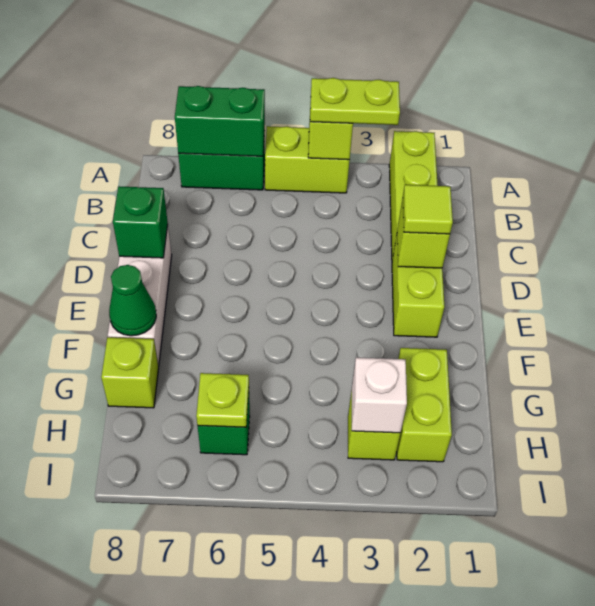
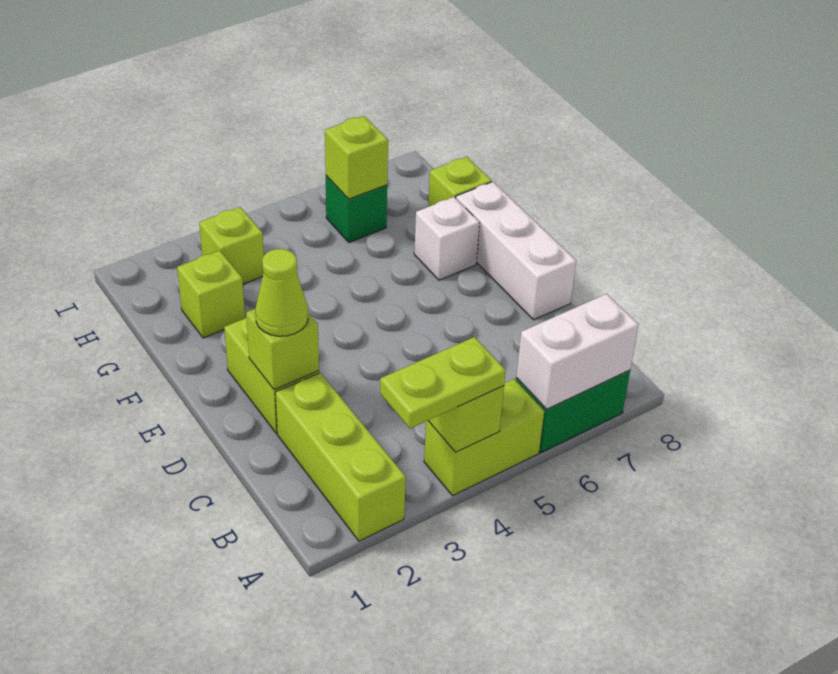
green 1x2 brick [175,86,265,156] -> white 1x2 brick [516,294,639,409]
lime 1x1 tile [403,185,453,234] -> lime 1x1 cone [255,249,308,336]
green 1x1 brick [113,186,168,258] -> none
green 1x1 cone [109,265,156,336] -> none
lime 1x2 brick [397,348,452,462] -> lime 1x1 brick [177,251,245,338]
white 1x1 brick [352,357,407,433] -> white 1x1 brick moved to [414,197,480,280]
lime 1x1 plate [196,373,249,427] -> lime 1x1 brick [325,116,388,199]

